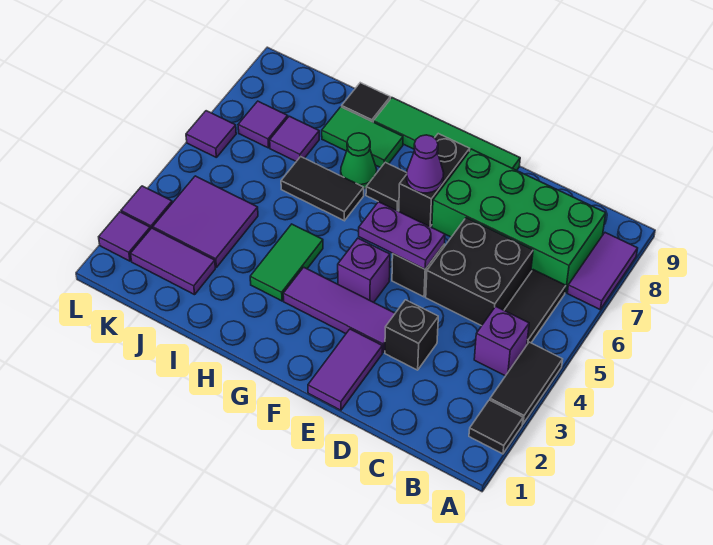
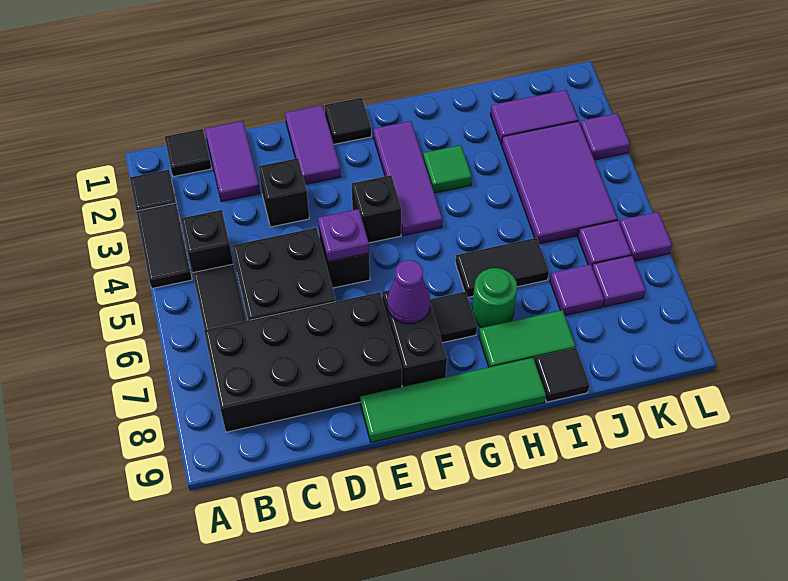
purple 1x2 tile [567,233,638,309] -> purple 1x2 tile moved to [205,121,260,202]
none -> black 1x1 tile [165,129,212,177]
purple 1x1 brick [474,307,529,376] -> black 1x1 brick [181,210,233,273]
green 2x4 brick [432,149,606,293] -> black 2x4 brick [204,292,402,432]
purple 1x3 tile [283,267,395,352] -> purple 1x3 tile turned to [373,121,442,236]
purple 1x2 plate [359,202,445,269] -> purple 1x1 plate [318,209,369,261]
none -> black 1x1 tile [325,98,371,144]
purple 1x1 brick [338,238,390,302] -> black 1x1 brick [352,175,401,243]
green 1x2 tile [250,224,323,301] -> green 1x1 tile [423,145,472,193]
green 1x1 cone [341,133,377,189] -> green 1x1 round brick [472,268,517,328]
purple 2x2 tile [153,176,258,267] -> purple 2x3 tile [502,121,617,244]
purple 1x1 tile [99,212,150,261] -> purple 1x1 tile moved to [578,220,631,266]

